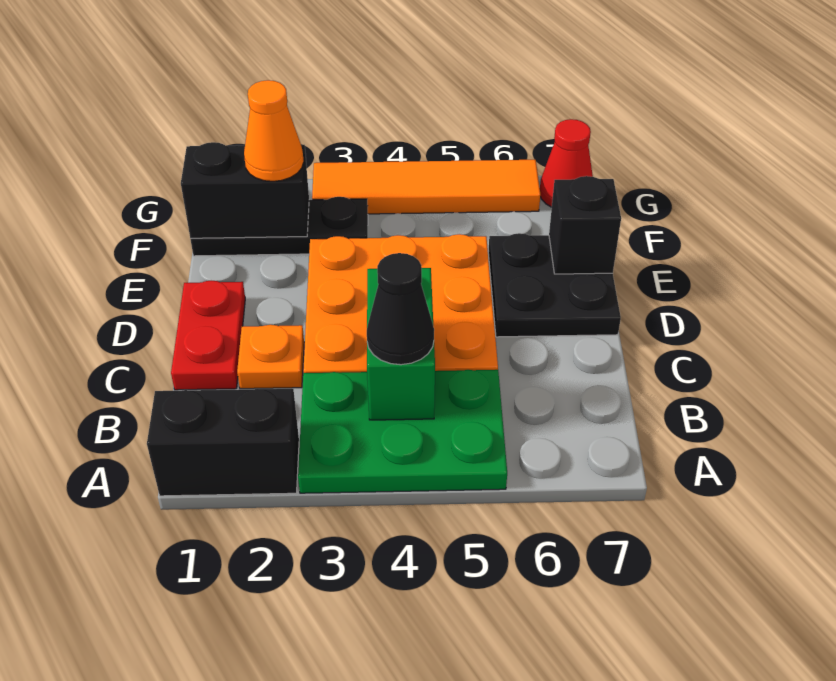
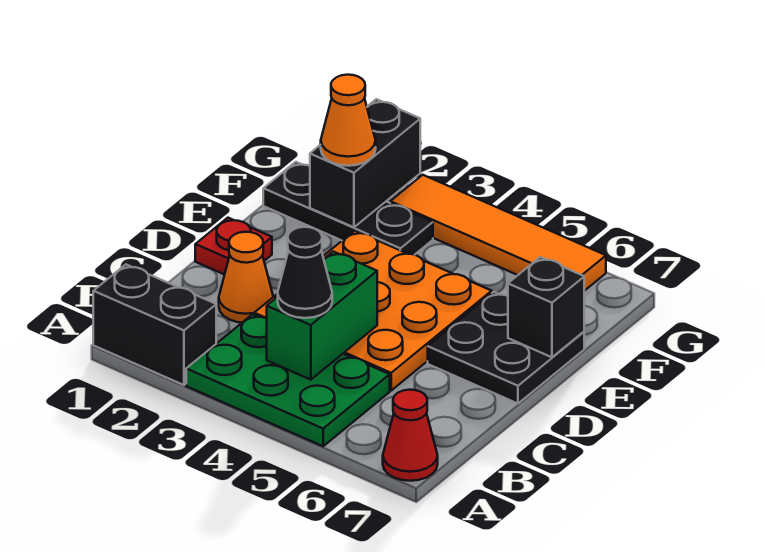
red 1x2 plate [171,280,245,390] -> red 1x1 plate [195,218,272,275]
orange 1x1 plate [237,325,304,389] -> orange 1x1 cone [219,232,273,323]
black 1x2 brick [181,142,309,238] -> black 1x2 brick turned to [310,99,420,227]
red 1x1 cone [540,119,593,207] -> red 1x1 cone moved to [383,390,438,481]

